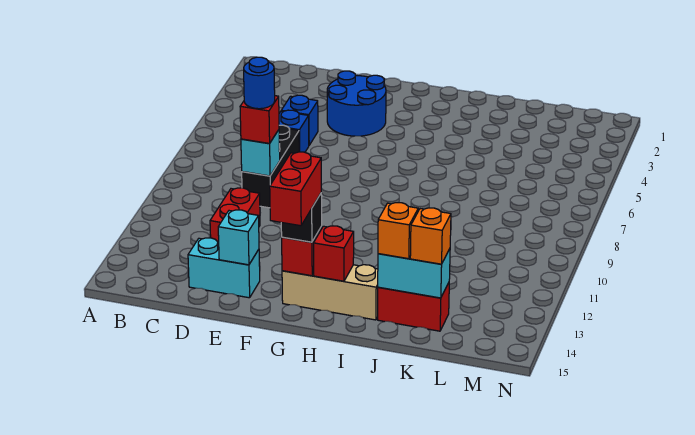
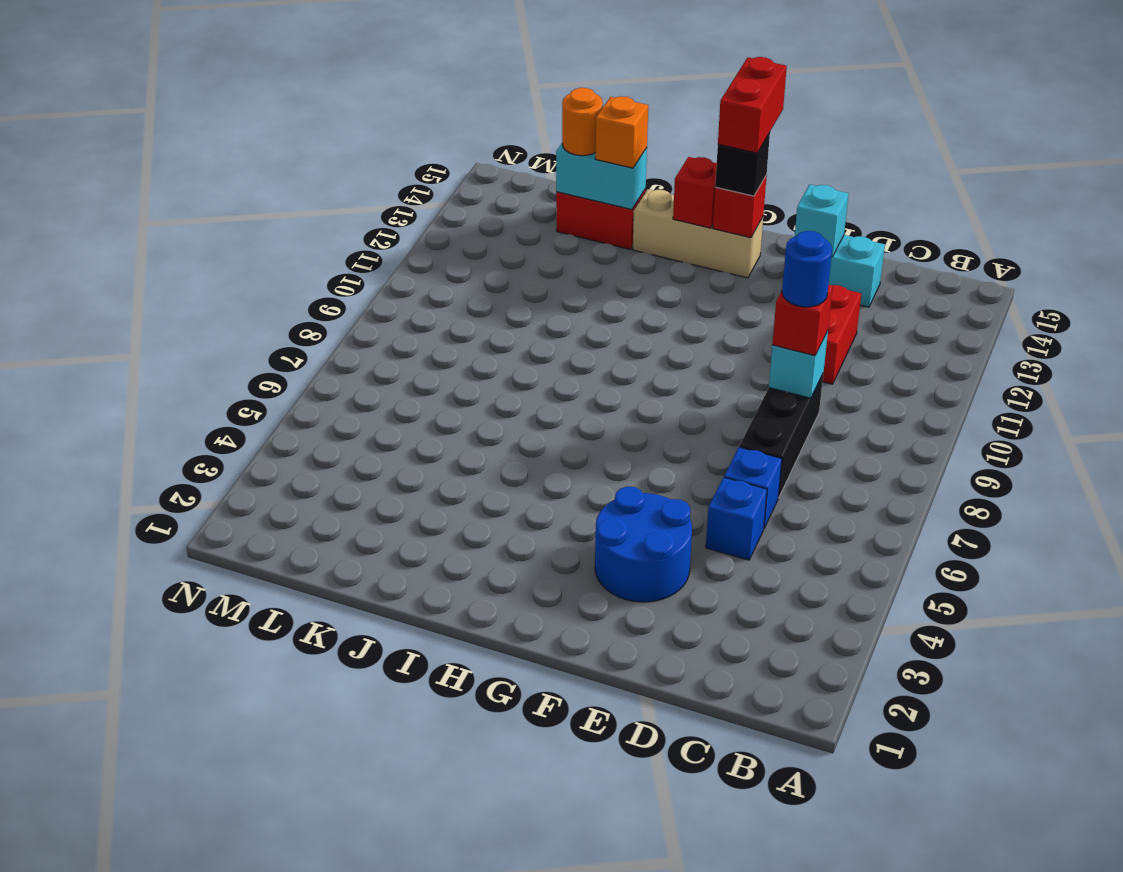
orange 1x1 brick [410,208,451,264] -> orange 1x1 round brick [562,88,603,156]

